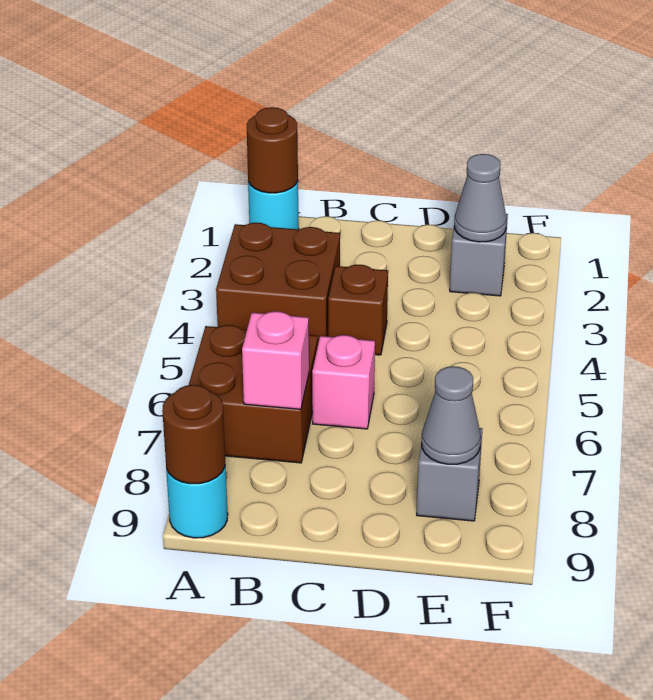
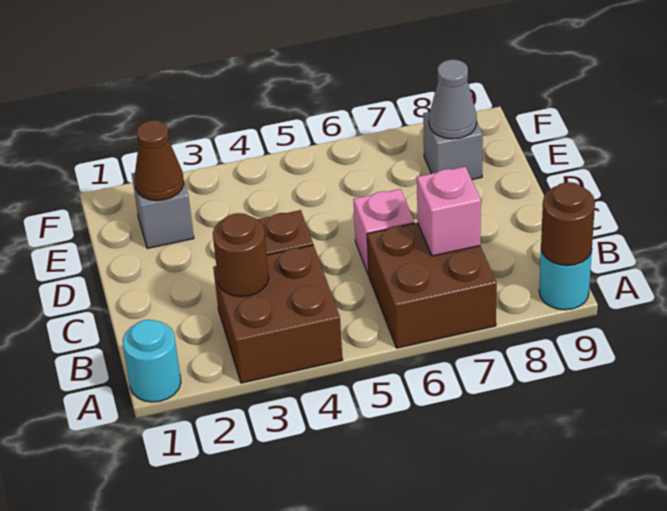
brown 1x1 round brick [247,107,298,193] -> brown 1x1 round brick moved to [213,213,269,297]
grey 1x1 cone [454,154,507,242] -> brown 1x1 cone [135,120,184,201]

